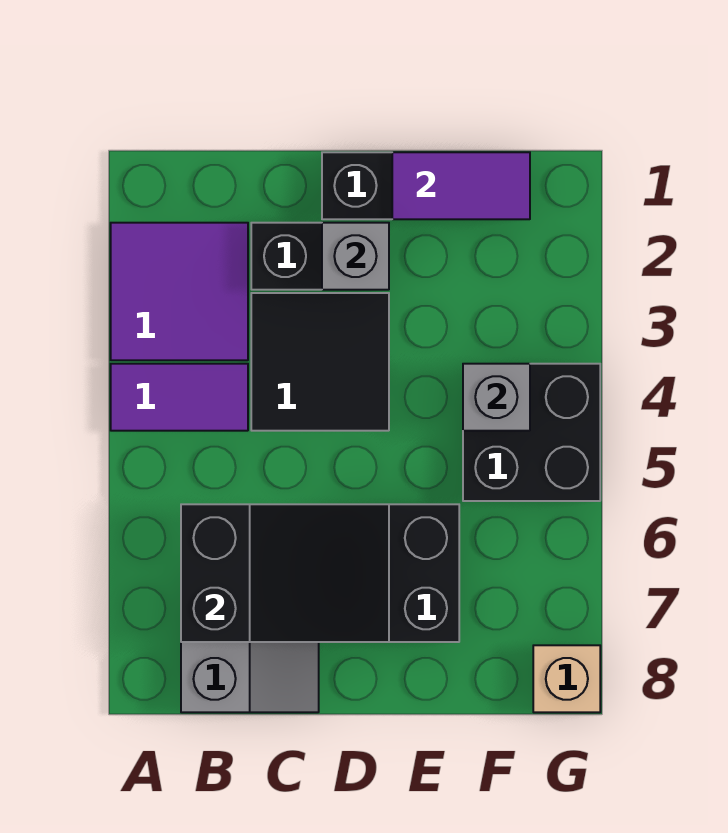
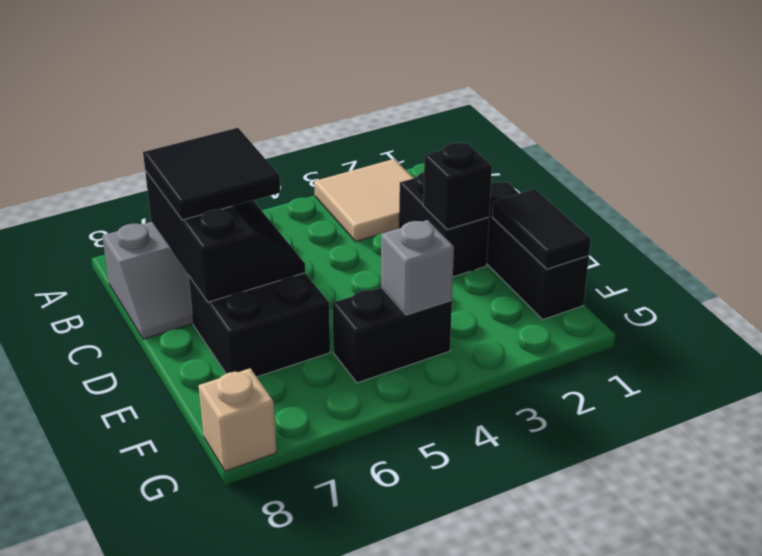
purple 2x2 tile [111,223,248,360] -> tan 2x2 tile [314,159,413,242]
purple 1x2 tile [111,364,248,431] -> none
black 2x3 slope [181,504,389,642] -> black 2x3 slope turned to [145,170,305,302]
black 2x2 tile [251,293,389,431] -> black 2x2 tile moved to [143,128,280,220]
grey 1x1 brick [322,223,389,290] -> black 1x1 brick [423,143,492,230]
purple 1x2 tile [392,152,530,219] -> black 1x2 tile [492,189,591,269]
black 2x2 brick [463,364,600,501] -> black 1x2 brick [332,287,452,383]

